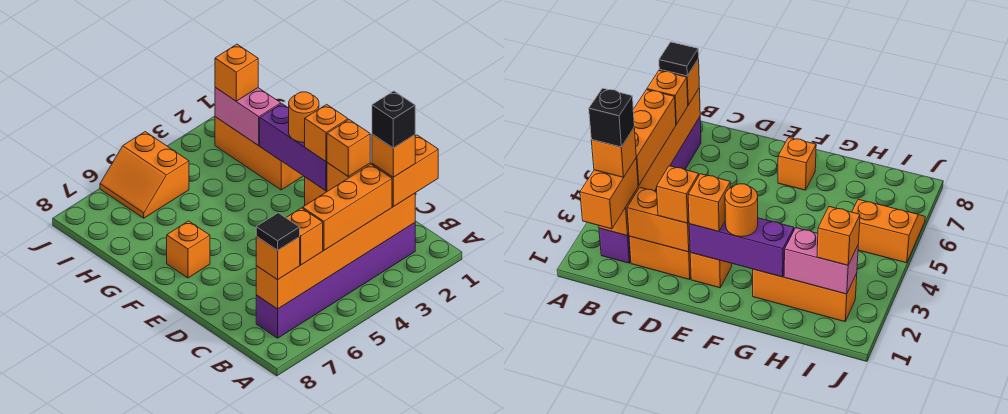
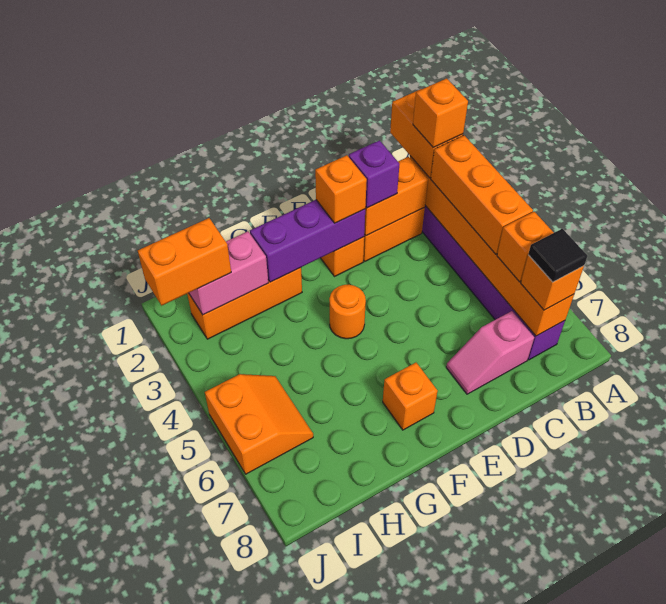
black 1x1 brick [372,91,415,148] -> none
none -> pink 1x2 slope [446,311,534,394]
orange 1x1 brick [327,120,370,176] -> purple 1x1 brick [349,140,399,208]
orange 1x1 round brick [289,92,319,142] -> orange 1x1 round brick moved to [329,285,366,339]
orange 1x1 brick [215,44,258,101] -> orange 1x2 brick [138,218,231,306]
orange 2x2 slope [100,132,189,218] -> orange 2x2 slope turned to [205,374,313,474]

